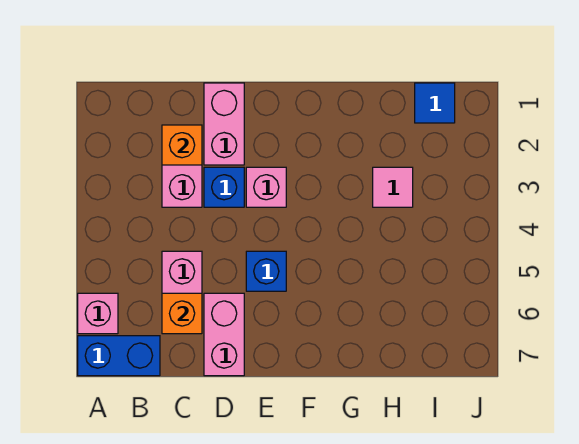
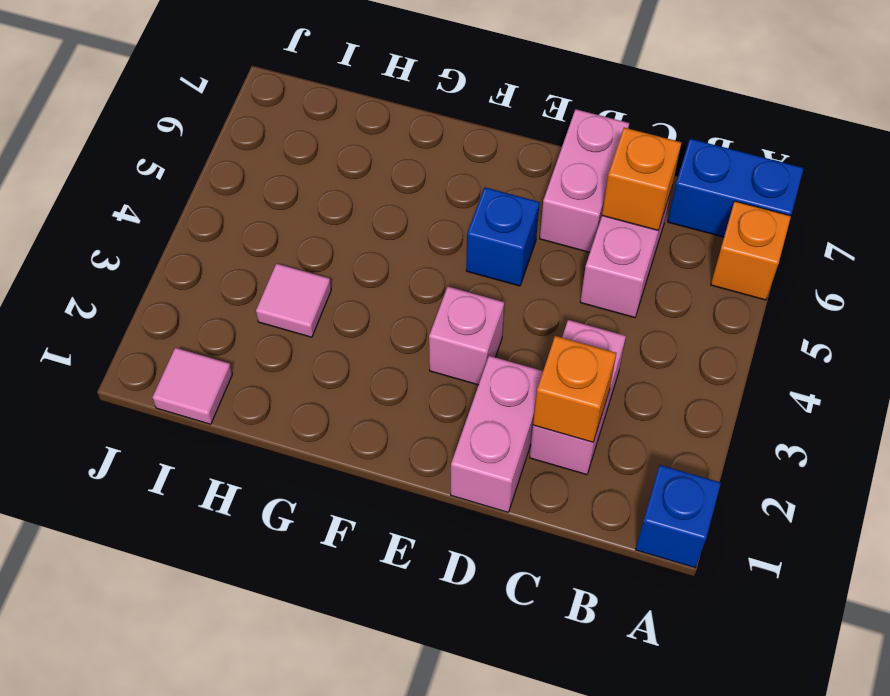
pink 1x1 brick [78,293,118,334] -> orange 1x1 brick [711,201,791,300]
blue 1x1 brick [204,167,244,207] -> blue 1x1 brick moved to [636,465,721,568]
blue 1x1 tile [415,83,455,123] -> pink 1x1 tile [152,348,232,424]

